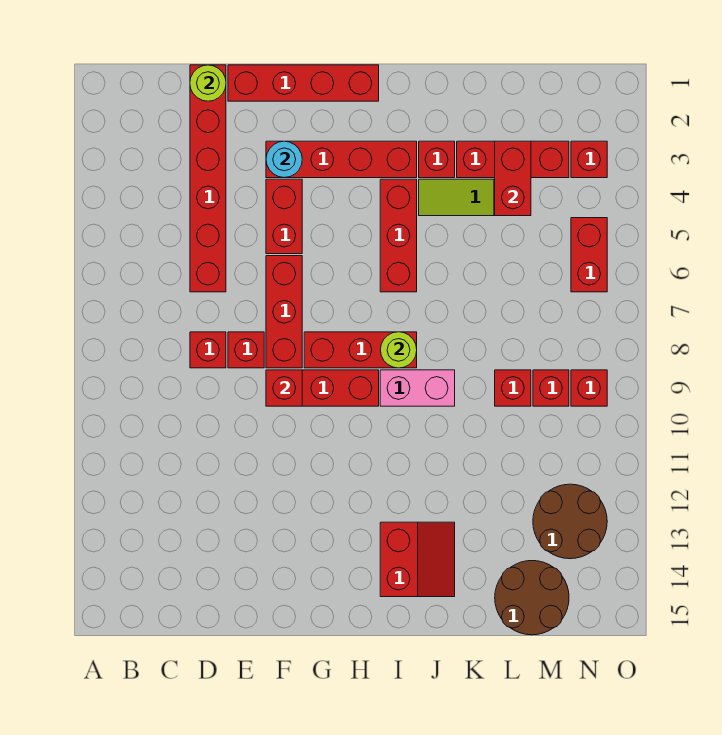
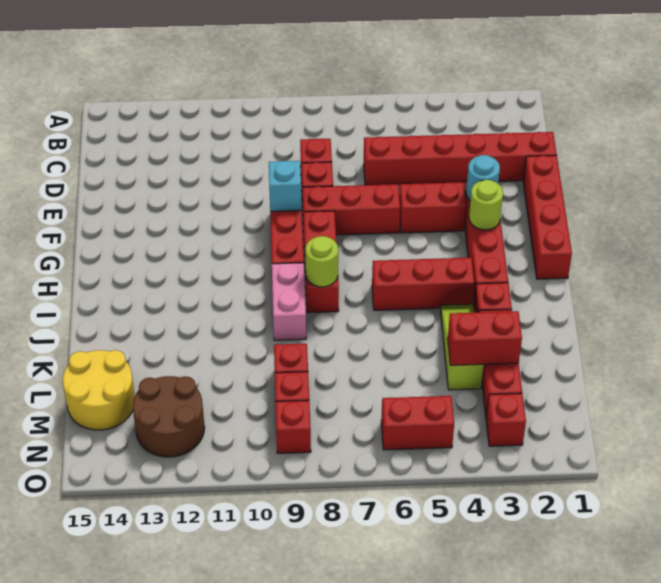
lime 1x1 round brick [190,65,226,101] -> lime 1x1 round brick moved to [469,180,503,230]
red 1x1 brick [266,370,302,406] -> cyan 1x1 brick [269,161,302,211]
red 2x2 slope [380,522,455,597] -> none
brown 2x2 round brick [495,561,569,635] -> yellow 2x2 round brick [63,350,135,430]

